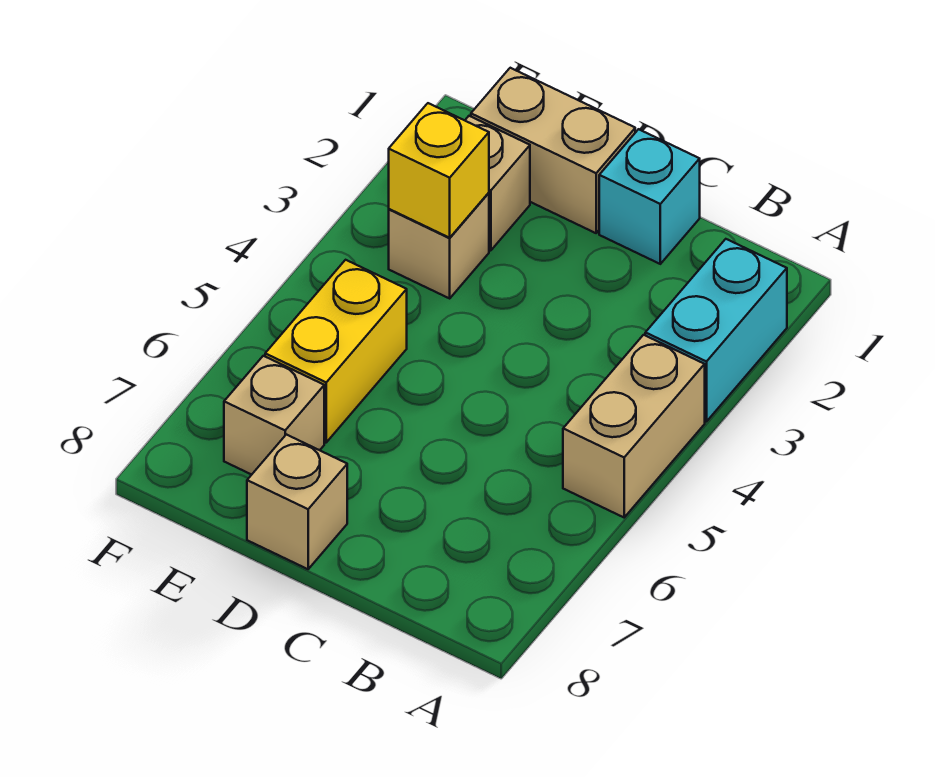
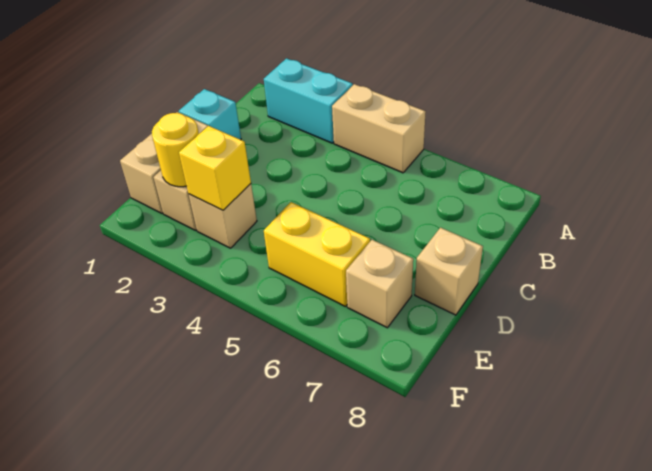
none -> yellow 1x1 round brick [152,113,199,187]

